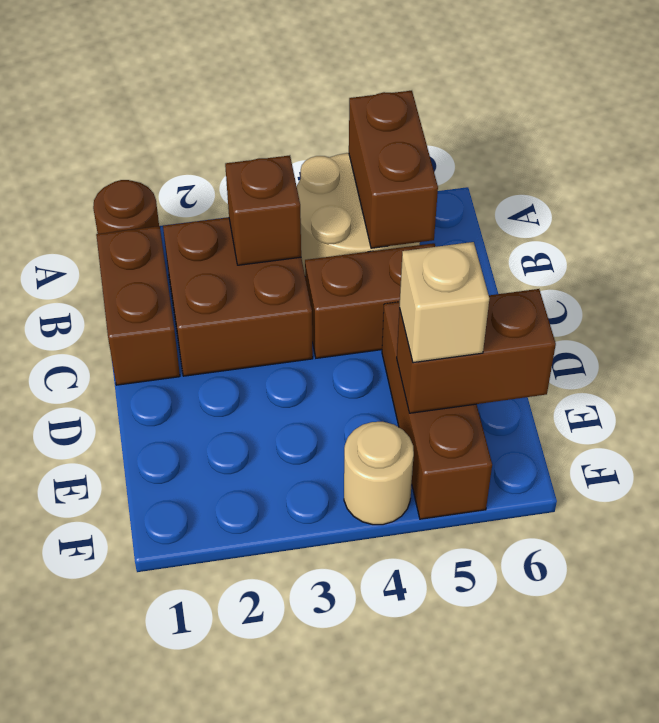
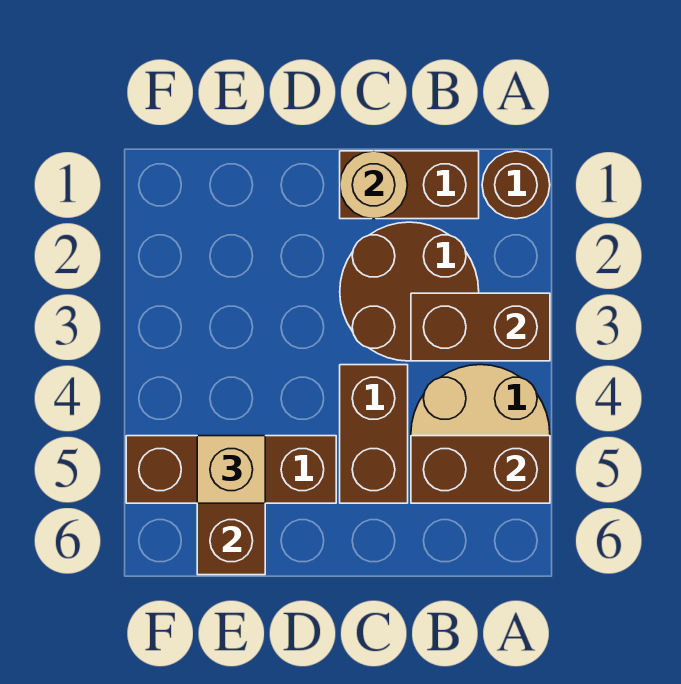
brown 2x2 brick [163,217,313,376] -> brown 2x2 round brick [340,222,479,361]
brown 1x1 brick [225,155,301,265] -> brown 1x2 brick [411,293,550,361]
tan 1x1 round brick [344,422,414,525] -> tan 1x1 round brick moved to [340,151,407,219]

